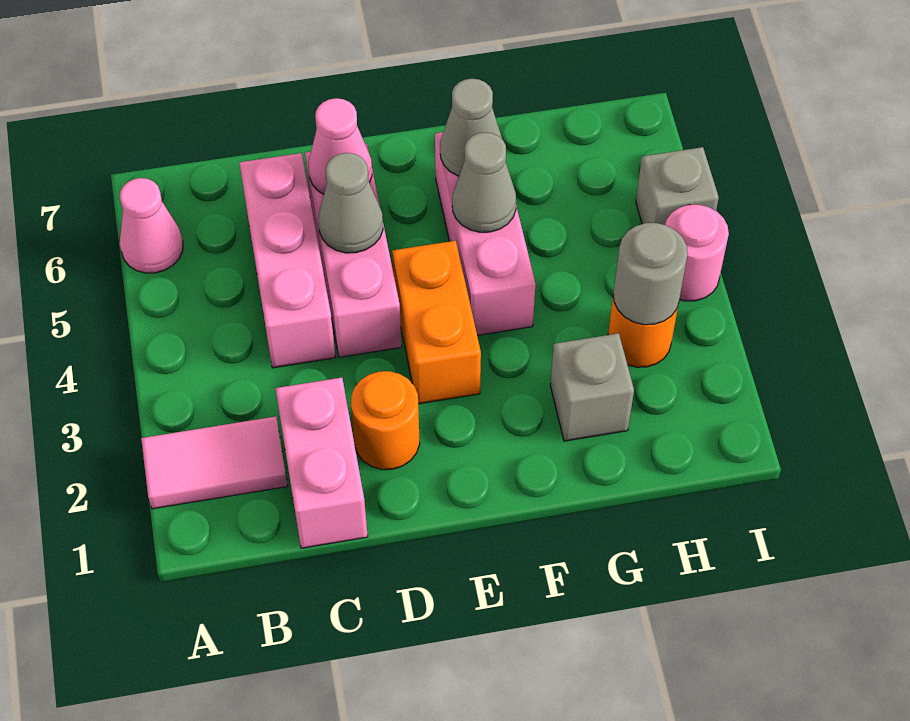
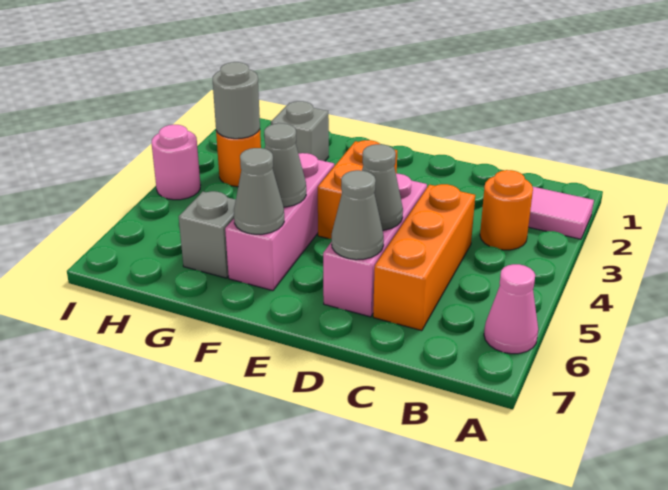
pink 1x2 brick [275,378,368,548] -> none
pink 1x3 brick [240,153,335,368] -> orange 1x3 brick [373,184,475,331]
orange 1x1 round brick [351,371,420,470] -> orange 1x1 round brick moved to [480,170,533,250]
pink 1x1 cone [309,98,372,194] -> grey 1x1 cone [332,170,384,260]
grey 1x1 brick [636,147,719,225] -> grey 1x1 brick moved to [179,191,236,278]

